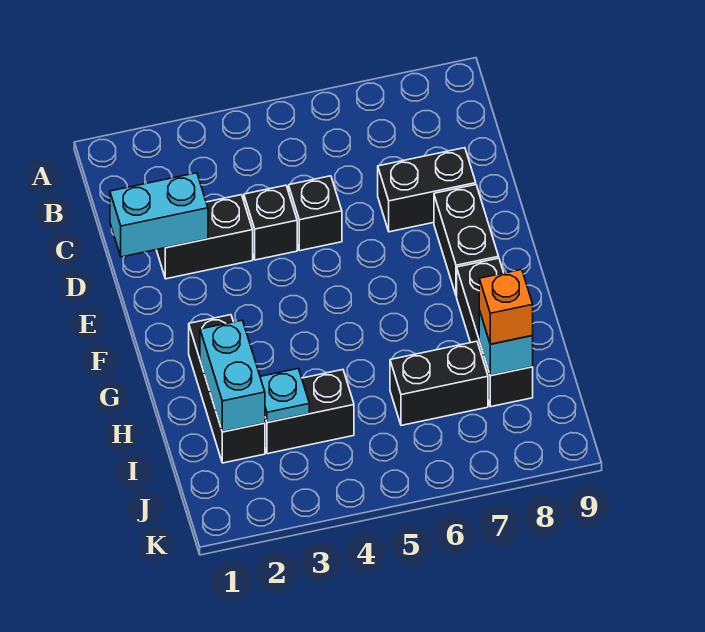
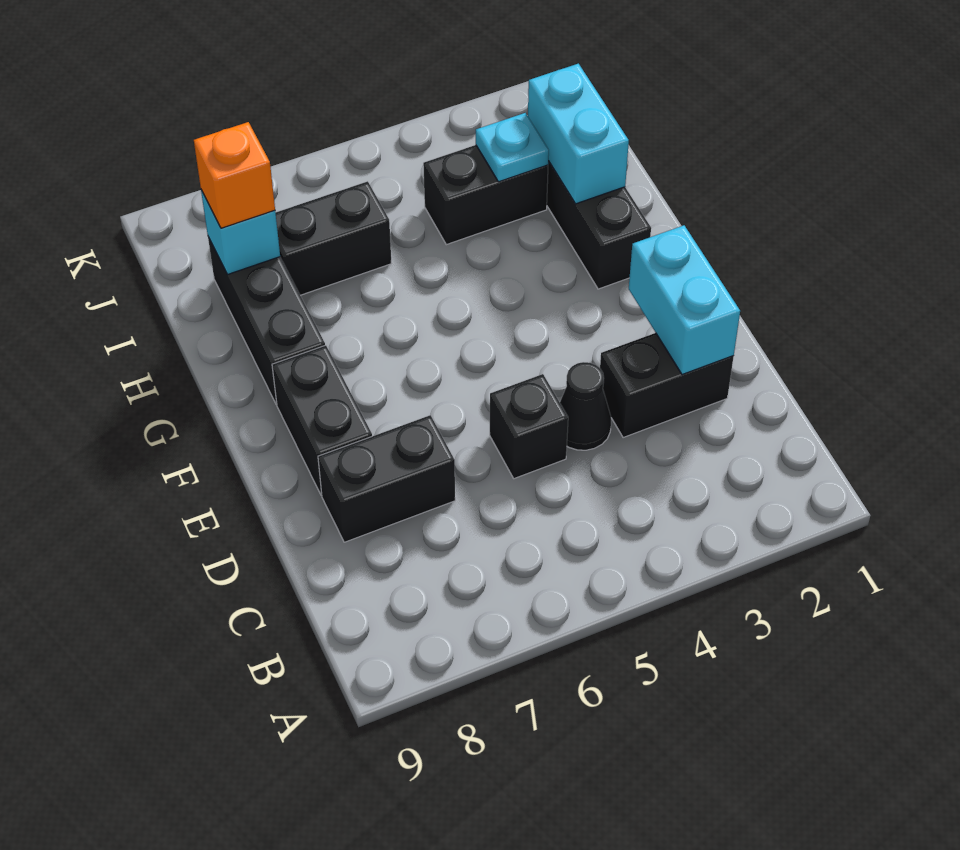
cyan 1x2 brick [110,173,208,257] -> cyan 1x2 brick turned to [629,225,740,375]
black 1x1 brick [244,185,297,260] -> black 1x1 cone [560,362,611,450]

